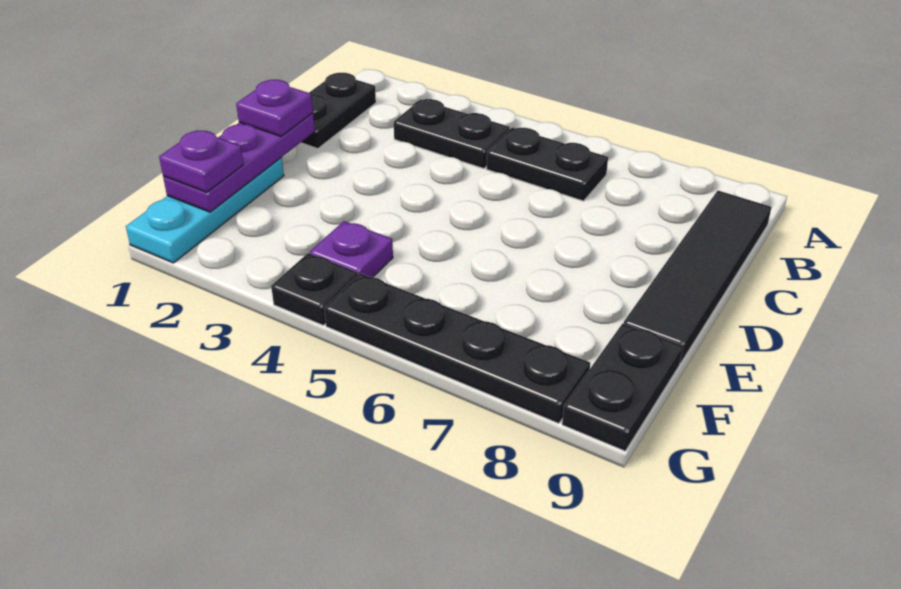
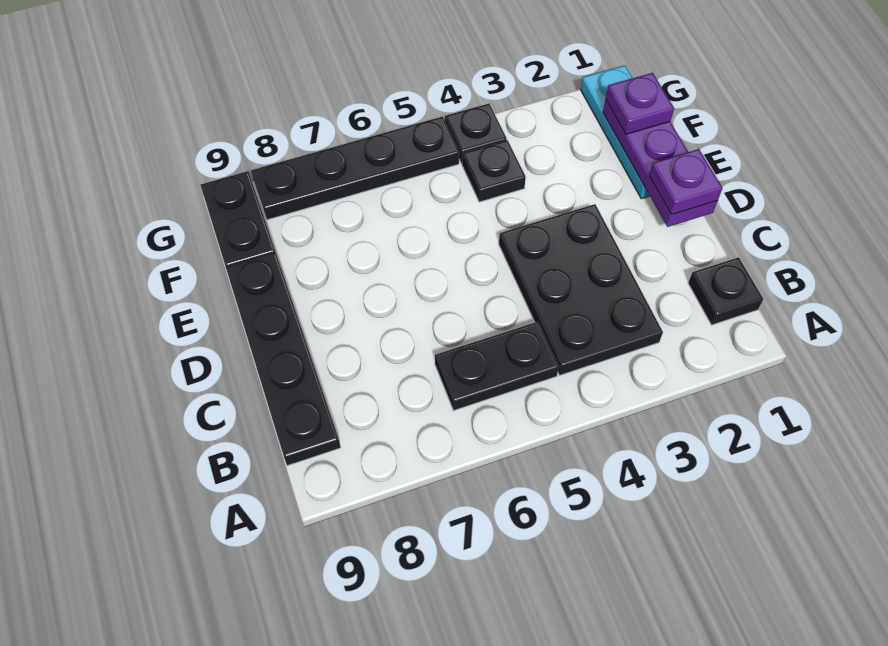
black 1x2 plate [301,73,376,149] -> black 1x1 plate [688,257,763,325]
black 1x2 plate [394,99,510,169] -> black 2x3 plate [499,204,663,375]
black 1x4 tile [623,191,772,363] -> black 1x4 plate [226,253,341,466]
purple 1x1 plate [310,221,393,277] -> black 1x1 plate [462,140,526,202]

